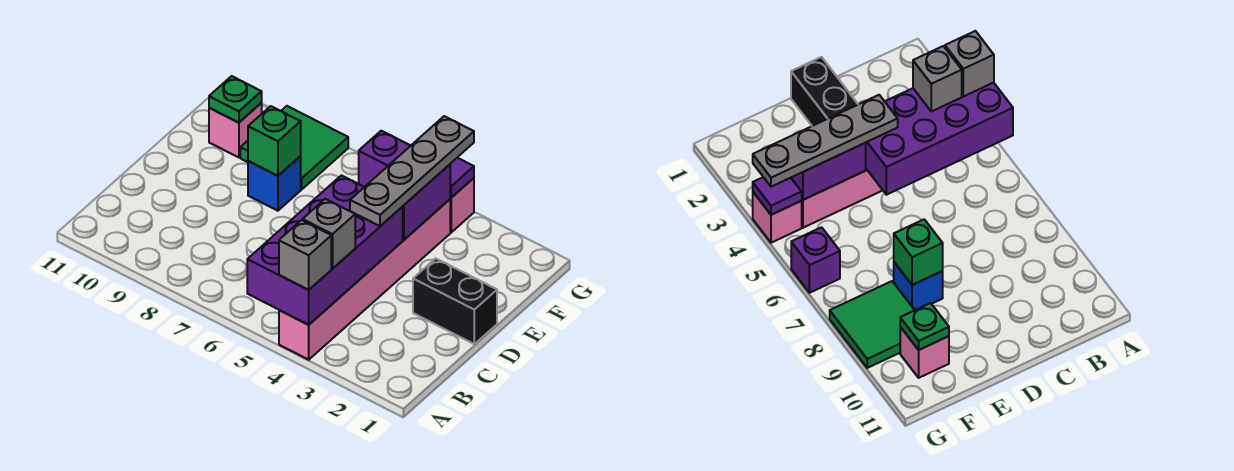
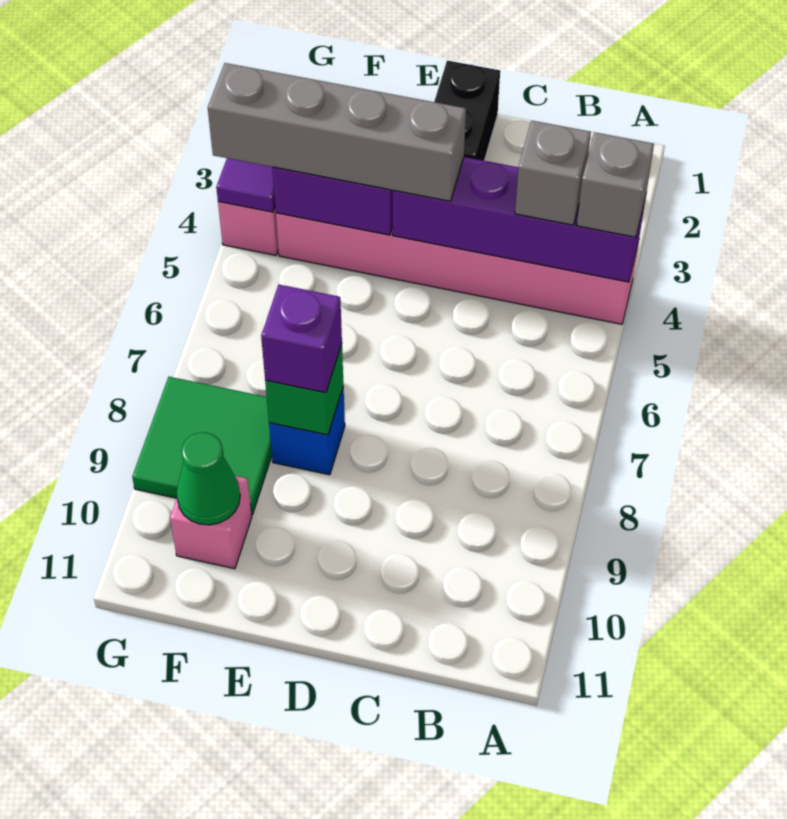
purple 2x4 brick [247,175,403,325] -> purple 1x4 brick [393,157,646,282]
grey 1x4 plate [350,116,474,226] -> grey 1x4 brick [208,63,466,201]
green 1x1 plate [209,76,262,123] -> green 1x1 cone [177,432,240,525]
purple 1x1 brick [359,131,411,187] -> purple 1x1 brick moved to [261,285,342,393]

